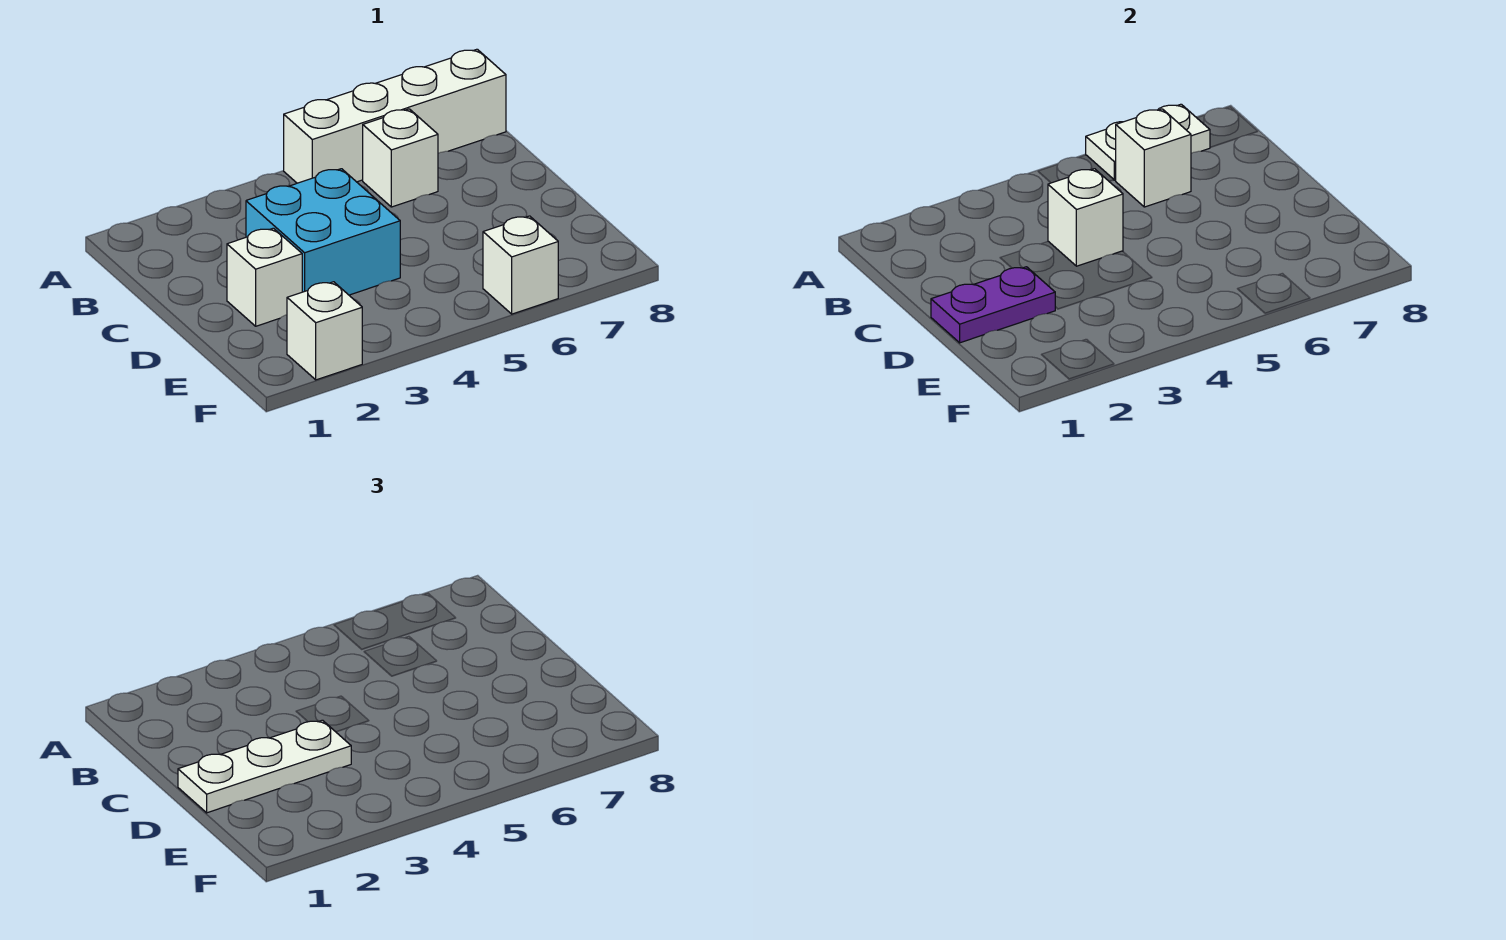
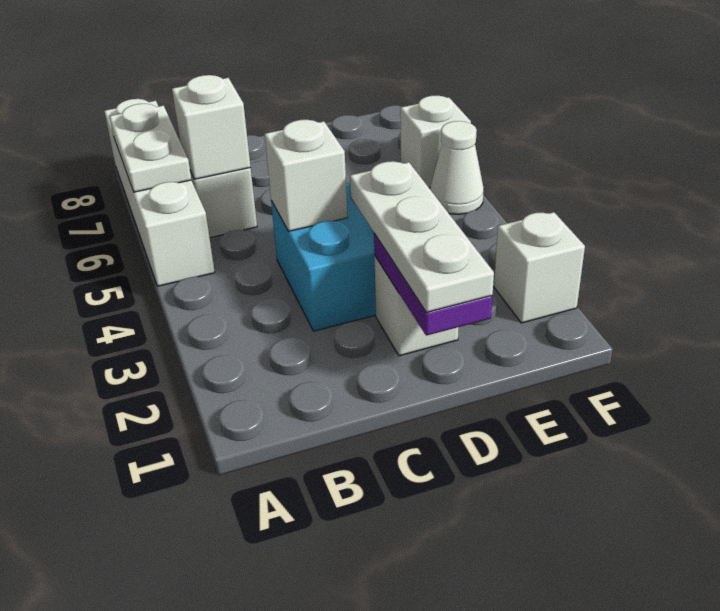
none -> white 1x1 cone [430,121,484,214]

